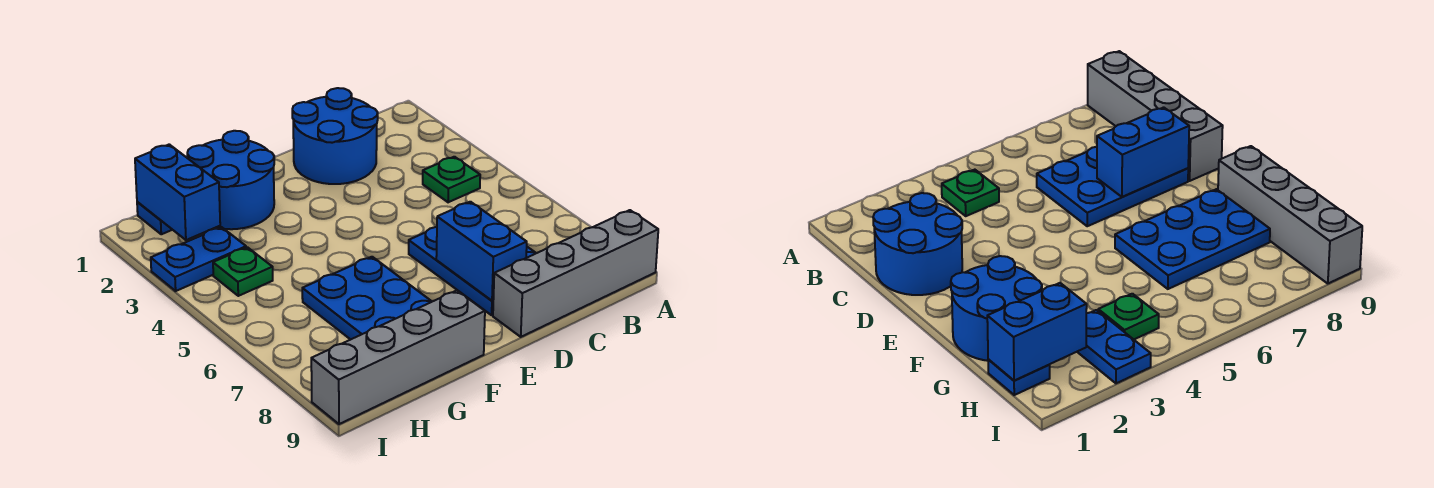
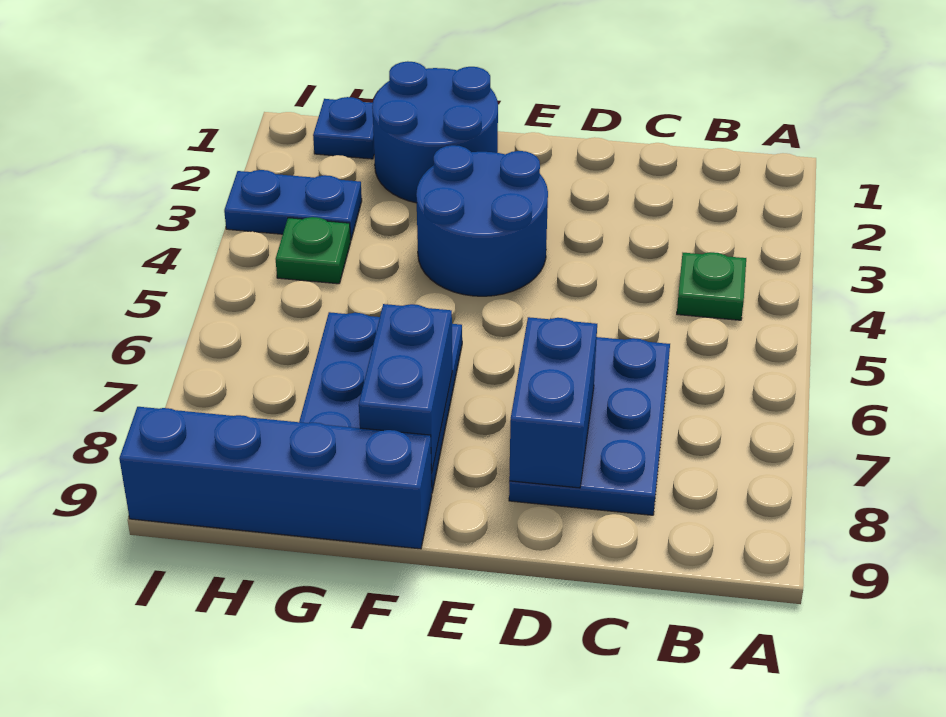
grey 1x4 brick [493,210,658,337] -> none
blue 2x2 round brick [292,88,378,184] -> blue 2x2 round brick moved to [416,145,548,296]
grey 1x4 brick [311,290,485,424] -> blue 1x4 brick [119,407,432,549]
blue 1x2 brick [135,144,220,240] -> blue 1x2 brick moved to [359,304,452,473]

